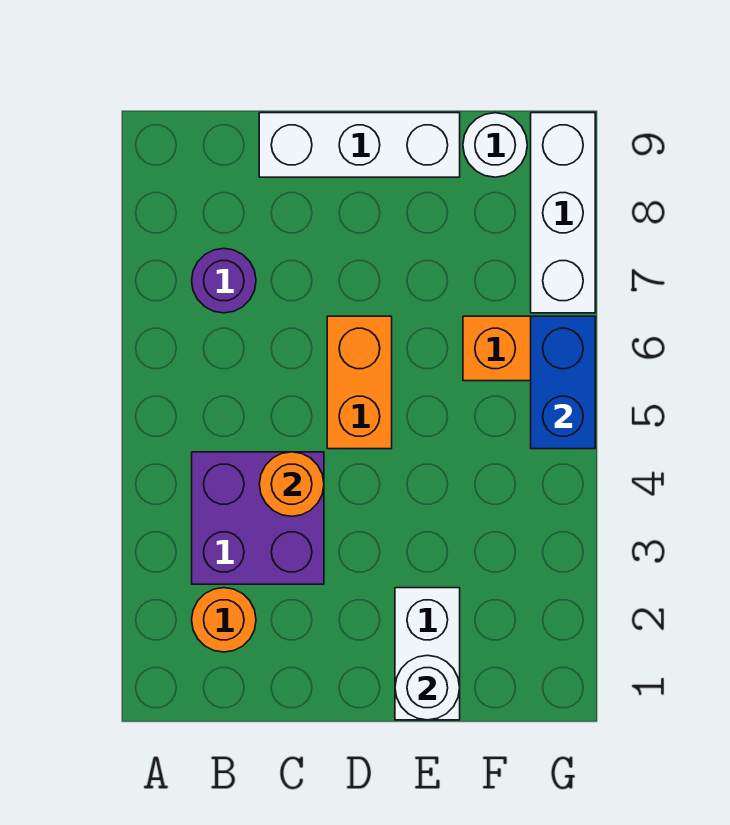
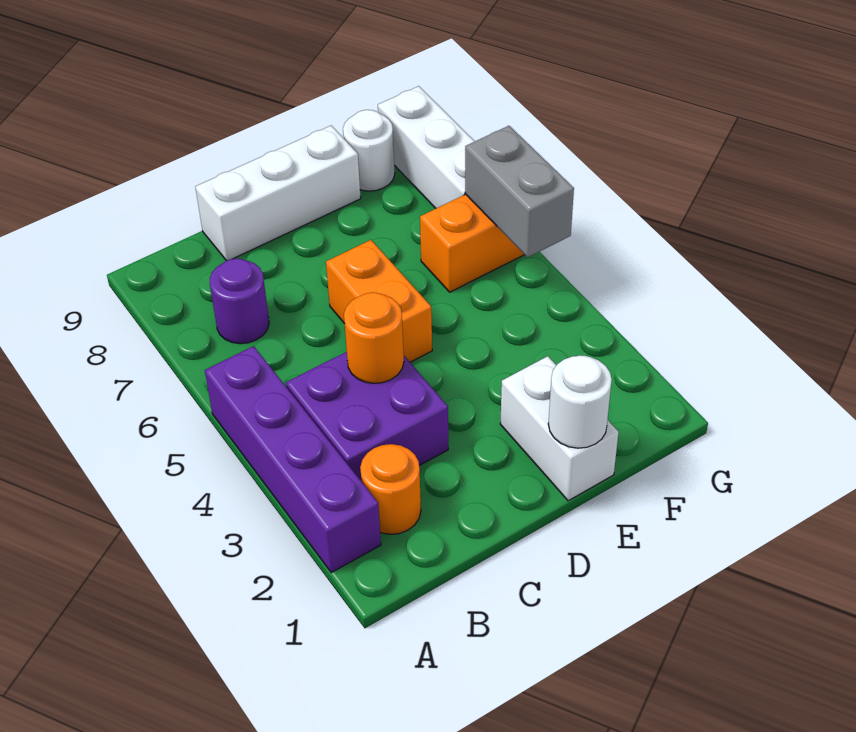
none -> purple 1x4 brick [205,346,381,572]
blue 1x2 brick [531,316,595,449] -> grey 1x2 brick [465,126,574,257]

